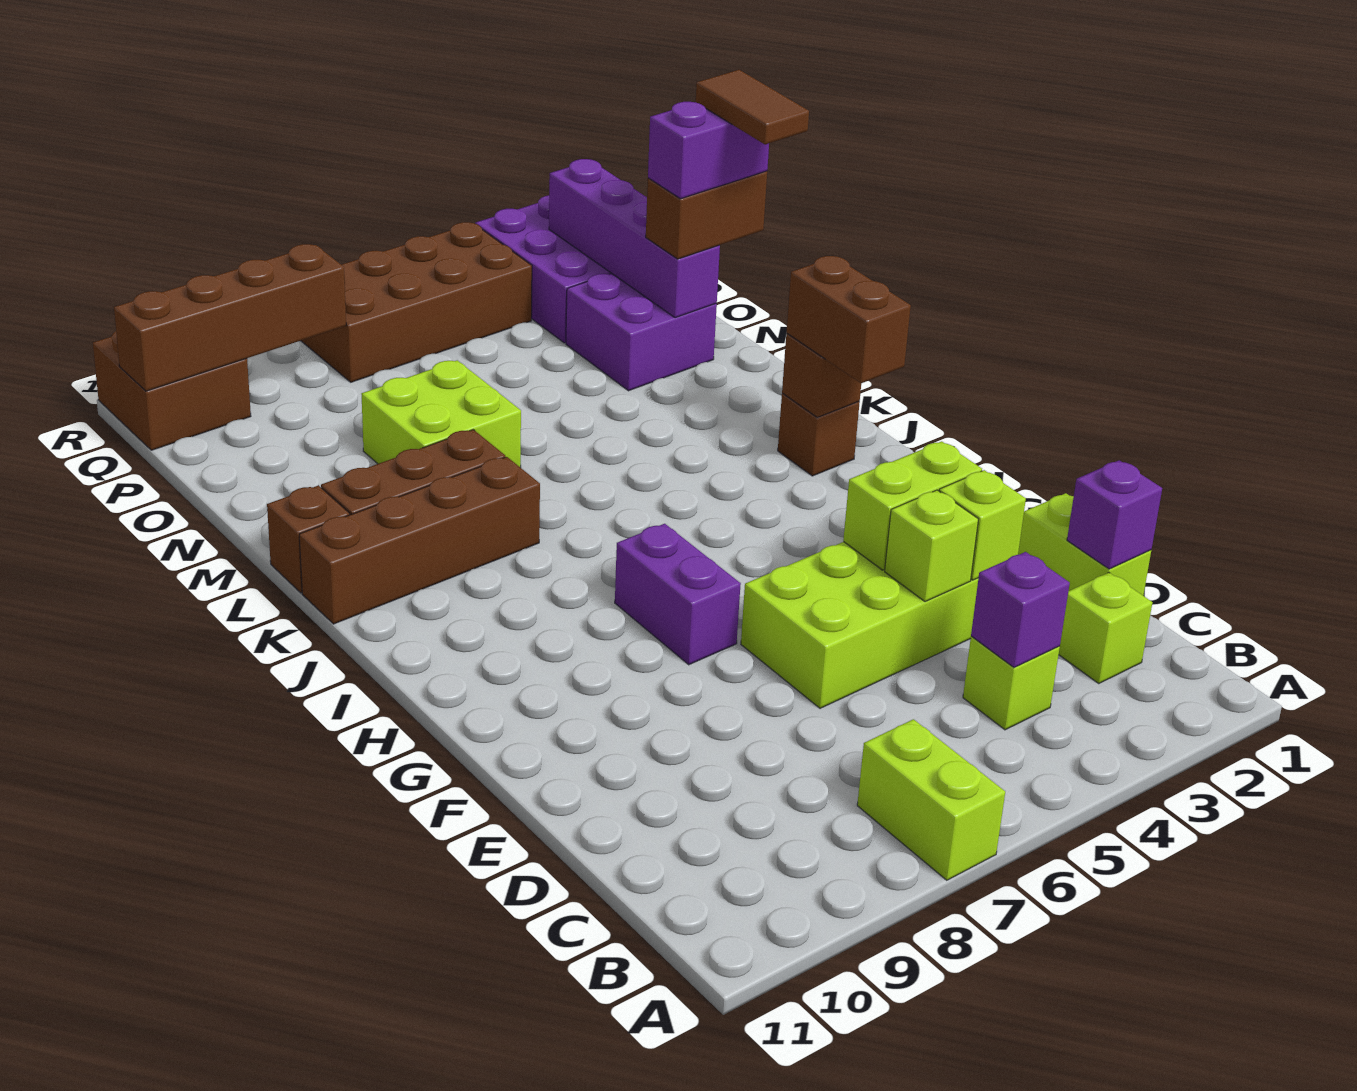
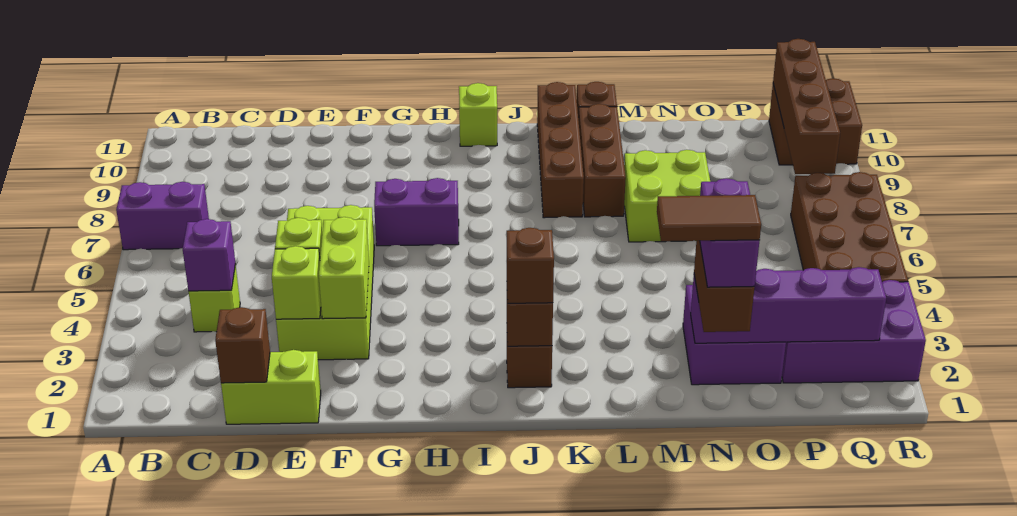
lime 1x2 brick [857,719,1005,880] -> purple 1x2 brick [116,182,209,250]
lime 1x1 brick [1059,573,1152,684] -> lime 1x1 brick moved to [459,83,497,146]
purple 1x1 brick [1067,460,1162,569] -> brown 1x1 brick [215,307,270,383]
brown 1x2 brick [786,256,911,383] -> brown 1x1 brick [507,228,554,303]

